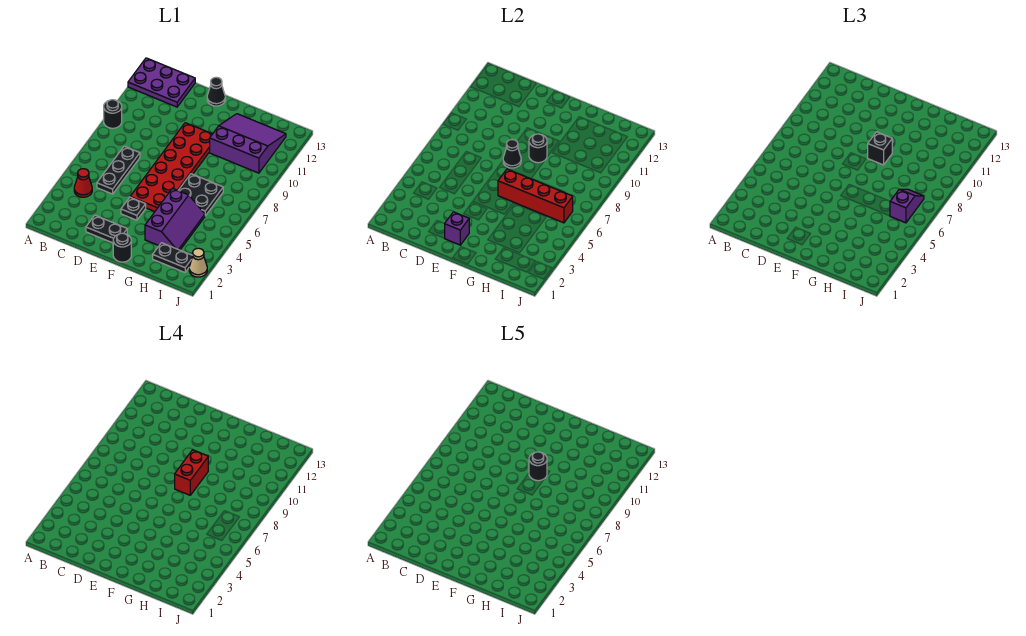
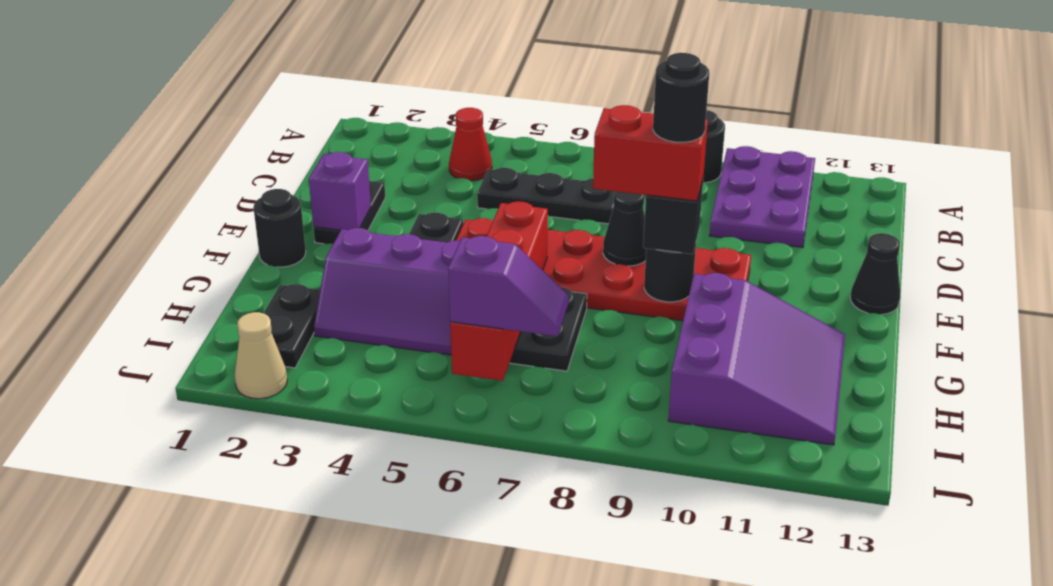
purple 2x3 plate [128,58,195,107] -> purple 2x3 plate moved to [709,146,815,247]

